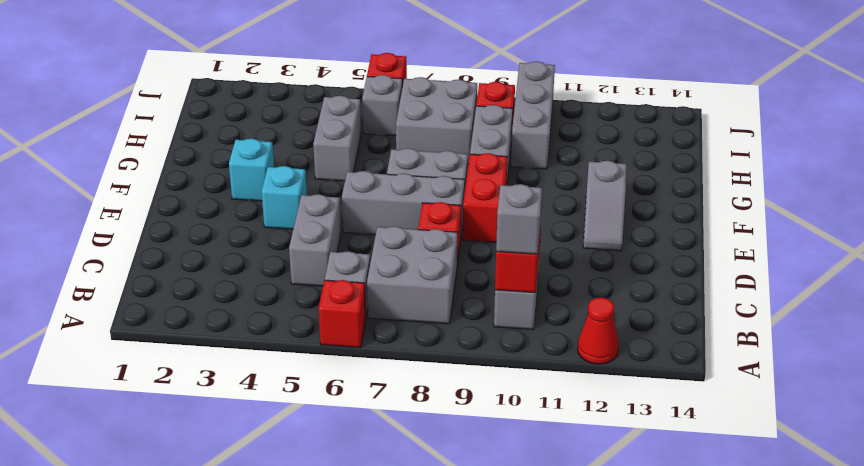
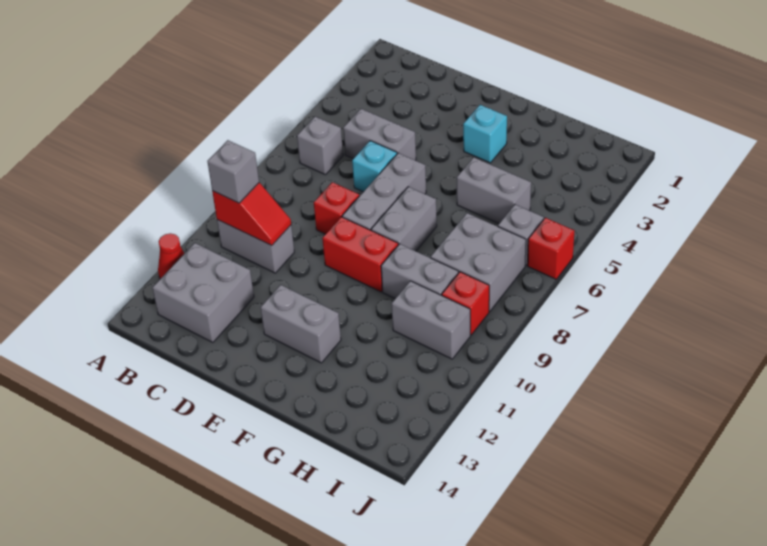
red 1x1 brick [319,280,366,348] -> none
grey 2x2 brick [367,226,458,324] -> grey 2x2 brick moved to [153,243,254,342]
cyan 1x1 brick [262,166,307,229] -> cyan 1x1 brick moved to [352,141,397,192]
grey 1x2 slope [583,161,627,251] -> grey 1x2 brick [260,285,341,363]
grey 1x3 brick [511,62,555,169] -> grey 1x2 brick [392,281,470,359]

